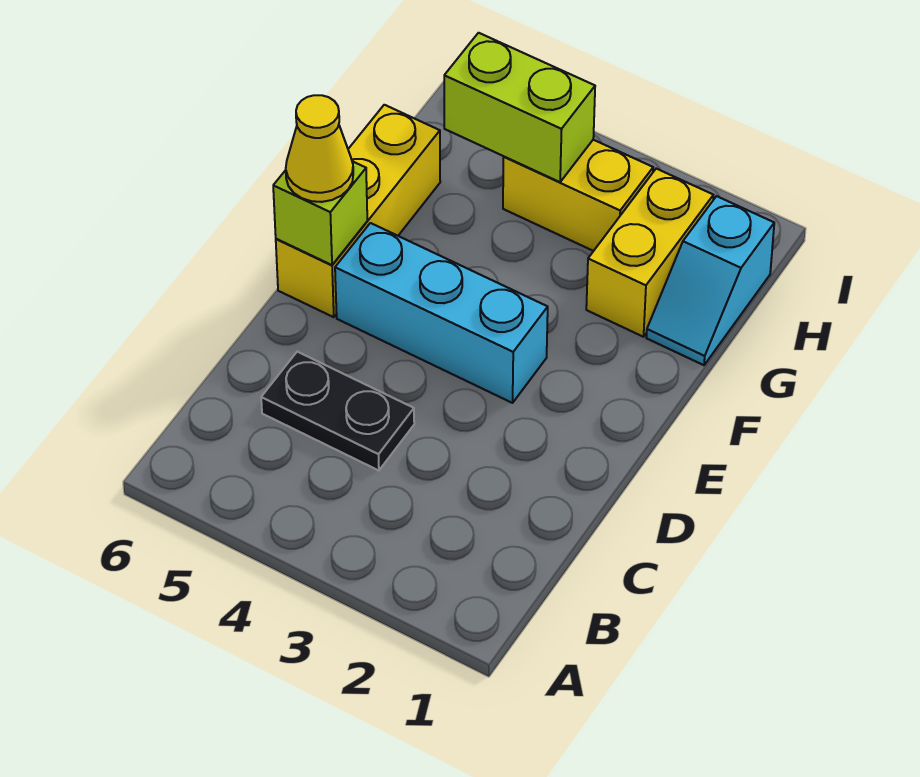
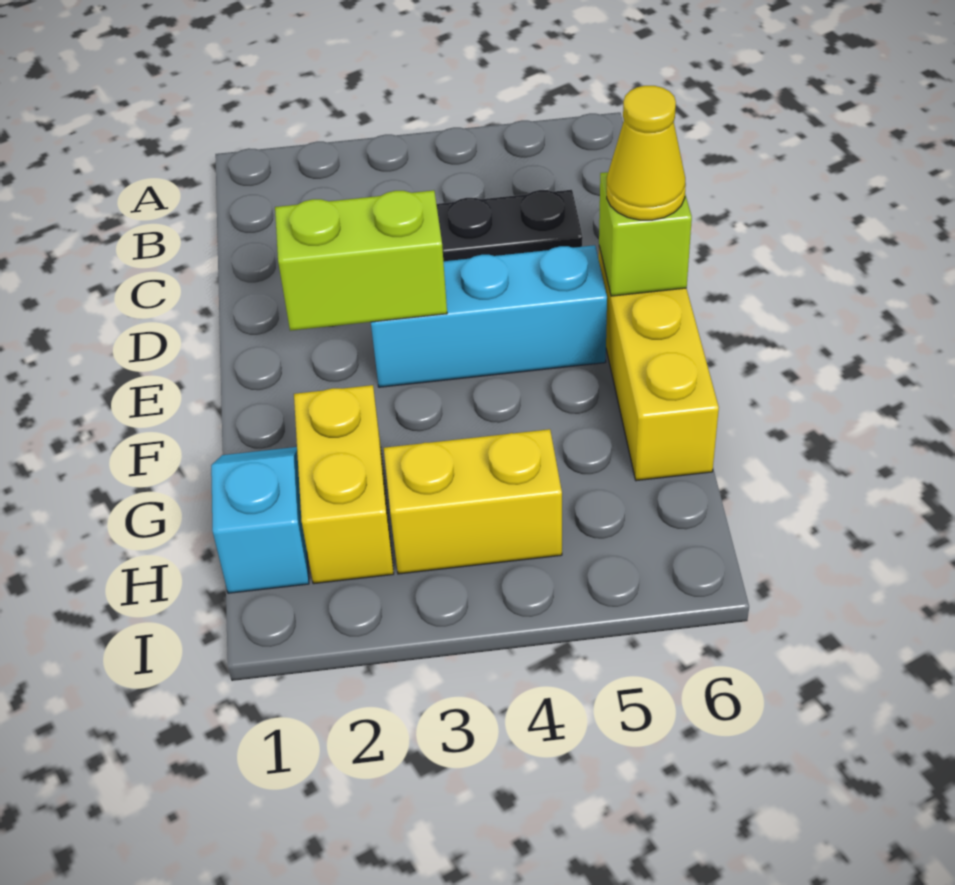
lime 1x2 brick [444,33,595,182] -> lime 1x2 brick moved to [275,190,447,331]

